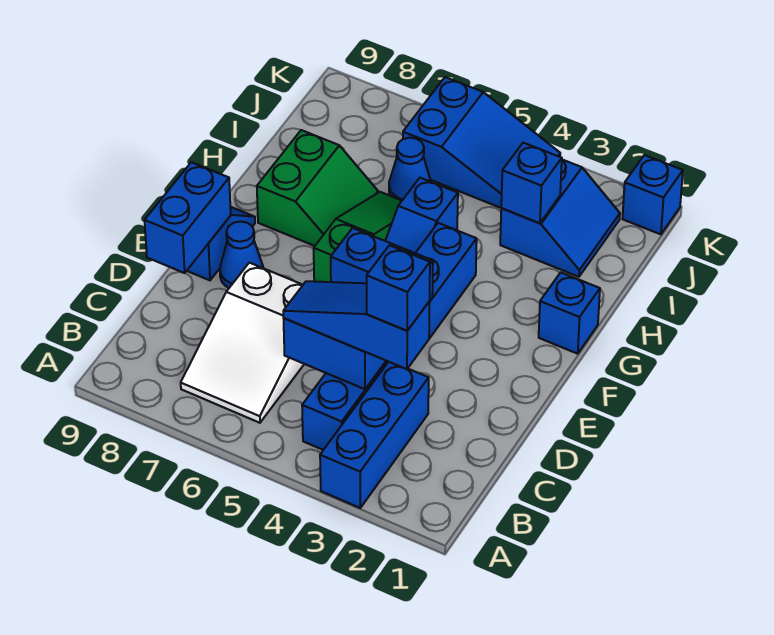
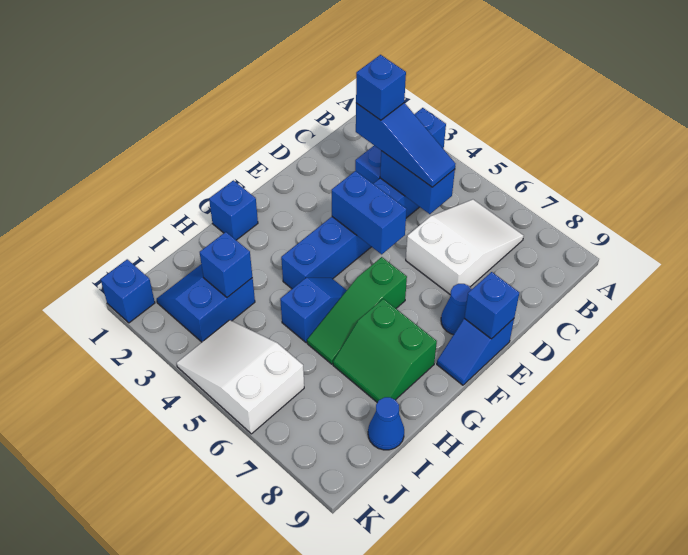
blue 1x2 brick [145,162,231,273] -> blue 1x1 brick [464,272,519,339]
green 2x2 slope [257,130,378,246] -> green 2x2 slope turned to [333,299,437,403]
blue 1x1 cone [389,138,431,200] -> blue 1x1 cone moved to [368,397,404,450]
blue 2x3 slope [403,77,560,208] -> white 2x3 slope [177,320,304,434]

